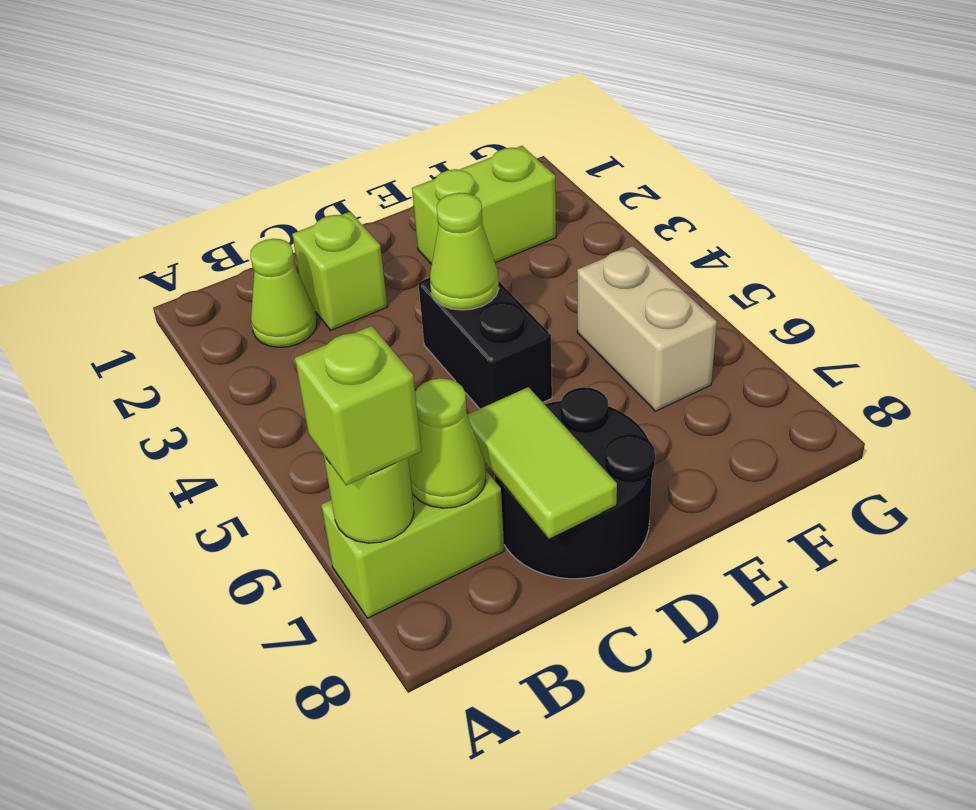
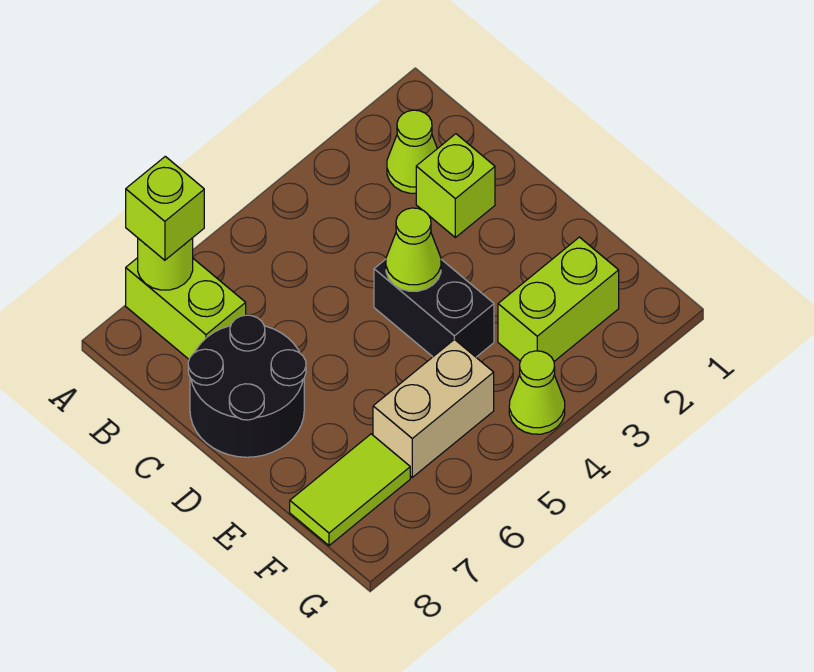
lime 1x1 cone [408,378,486,508] -> lime 1x1 cone moved to [509,351,565,434]
lime 1x2 tile [467,387,617,539] -> lime 1x2 tile moved to [290,434,410,546]
black 1x2 brick [418,278,552,409] -> black 1x2 brick turned to [374,259,494,357]
lime 1x2 brick [412,146,556,264] -> lime 1x2 brick turned to [498,237,619,361]

